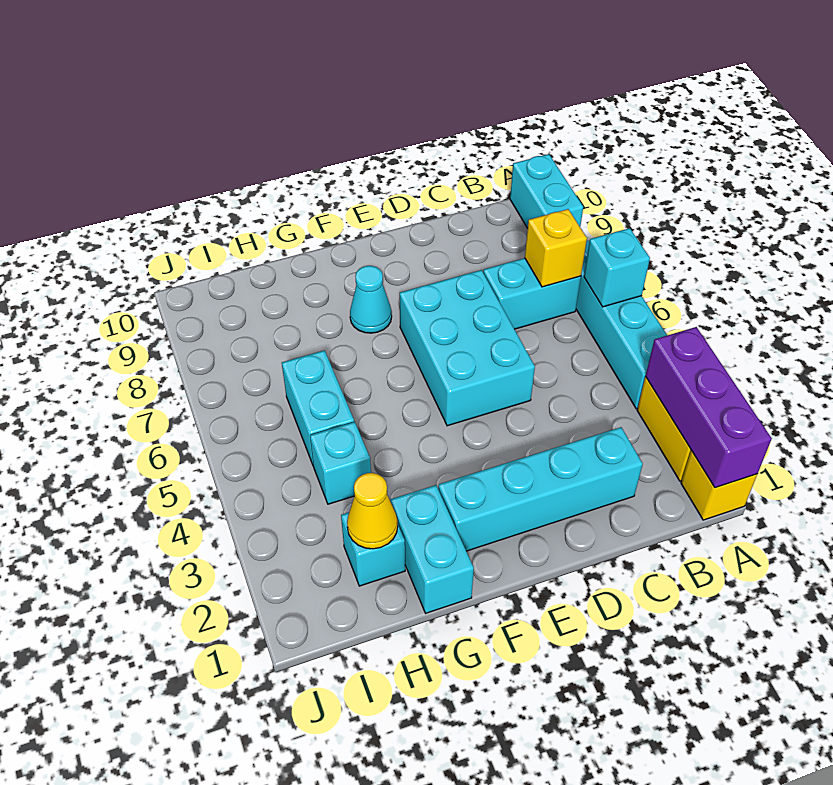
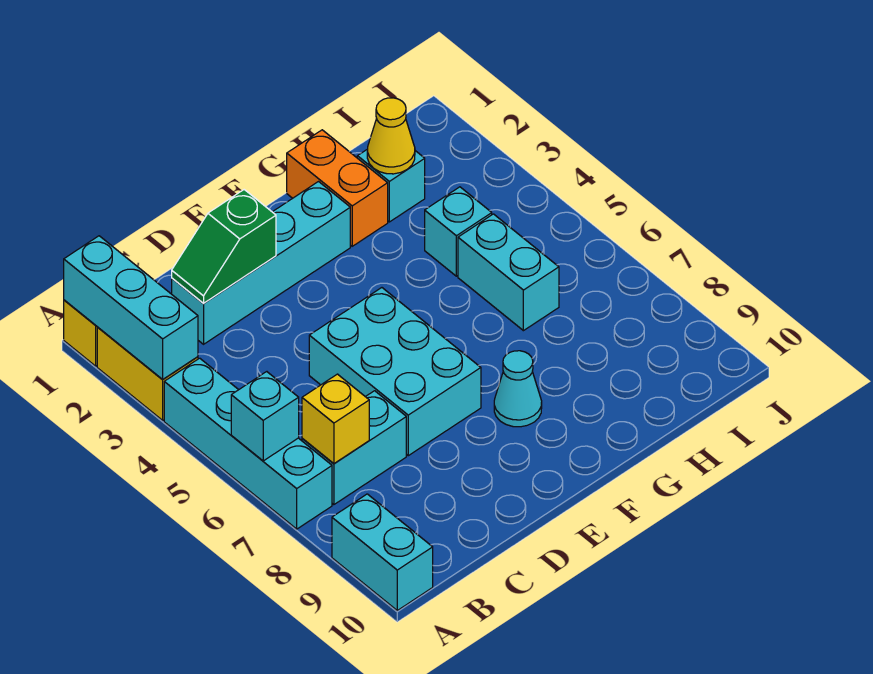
purple 1x3 brick [645,327,772,488] -> cyan 1x3 brick [64,236,198,380]
none -> green 1x2 slope [172,190,276,304]
cyan 1x2 brick [390,485,474,613] -> orange 1x2 brick [287,130,388,246]

